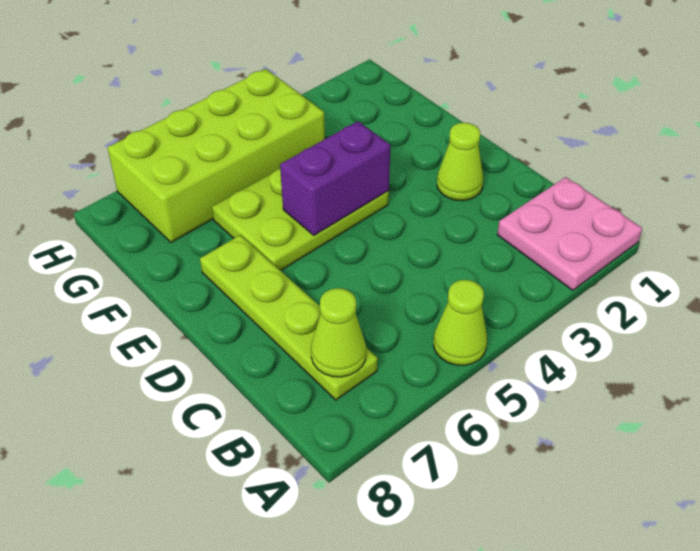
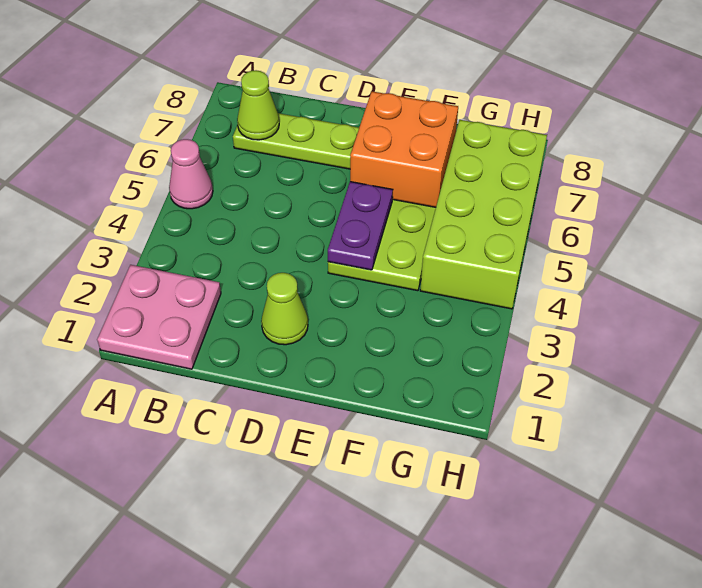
lime 1x1 cone [433,280,487,365] -> pink 1x1 cone [169,139,213,209]
purple 1x2 brick [280,121,391,235] -> purple 1x2 plate [328,182,393,270]
none -> orange 2x2 brick [350,91,458,207]

